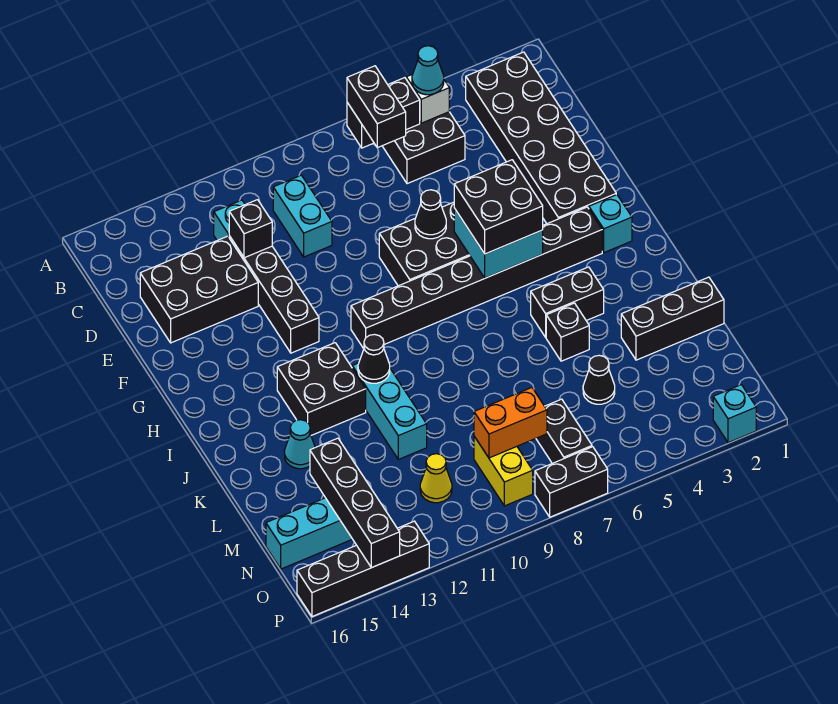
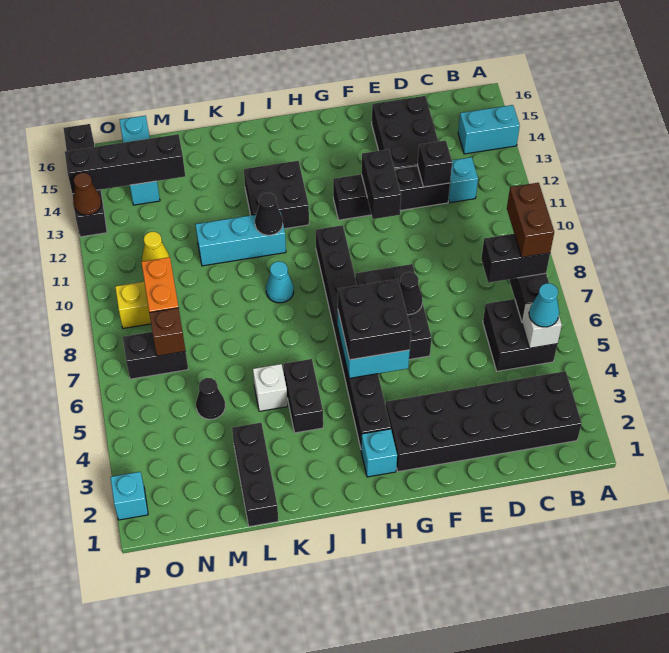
none -> brown 1x2 brick [507,183,554,257]
cyan 1x2 brick [273,175,332,257] -> cyan 1x2 brick moved to [458,105,520,154]
black 1x1 brick [546,303,589,361] -> white 1x1 brick [253,364,288,411]
cyan 1x1 cone [284,420,315,469] -> cyan 1x1 cone moved to [266,261,294,303]
none -> brown 1x1 brick [149,308,185,356]
black 1x2 brick [535,447,608,517] -> black 1x2 brick moved to [362,149,401,219]
none -> brown 1x1 cone [73,173,101,215]

